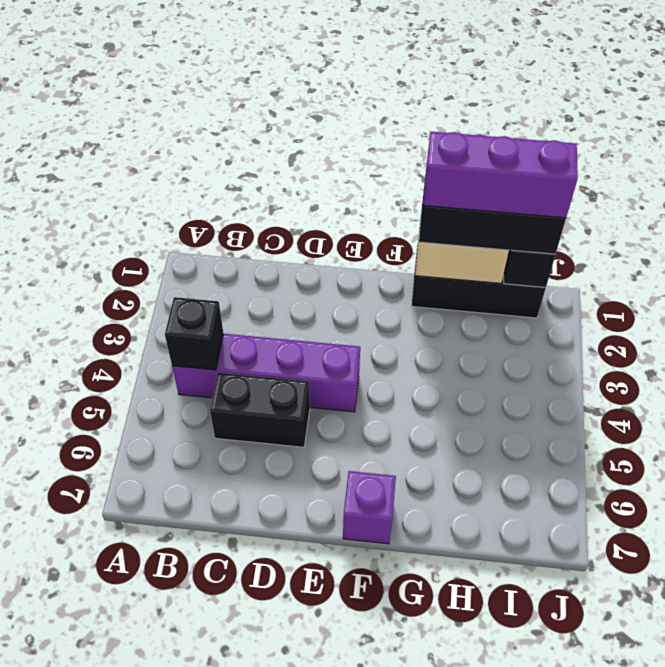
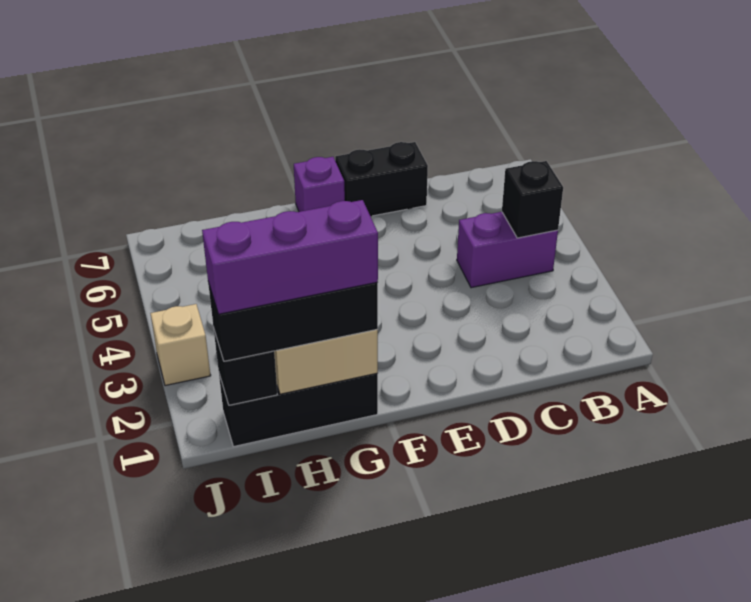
purple 1x4 brick [172,334,360,412] -> purple 1x2 brick [457,212,558,288]
black 1x2 brick [210,373,310,447] -> black 1x2 brick moved to [335,142,428,216]
none -> tan 1x1 brick [150,304,211,386]

